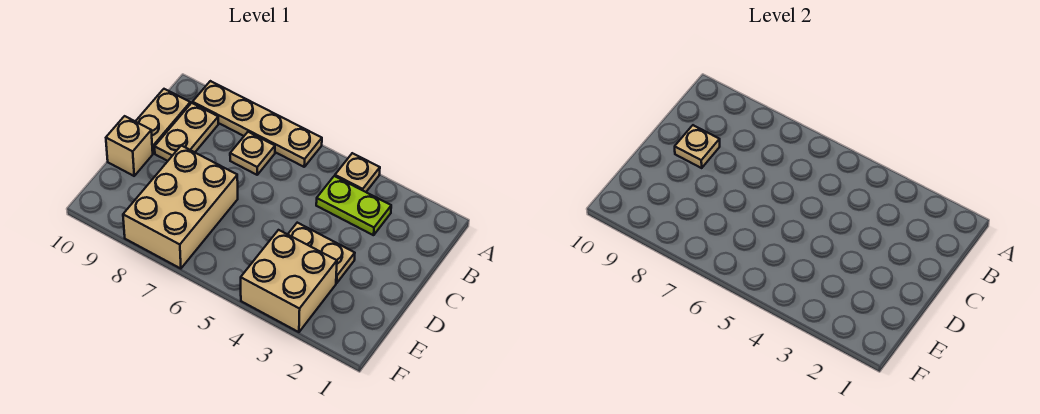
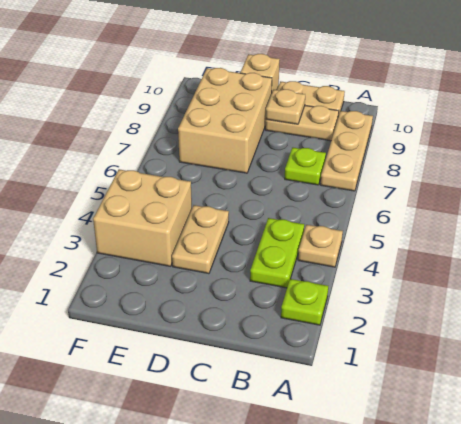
none -> lime 1x1 plate [281,279,328,325]
tan 1x4 plate [193,81,322,167] -> tan 1x3 plate [320,111,373,191]
tan 1x1 plate [230,132,275,175] -> lime 1x1 plate [285,147,326,185]
tan 2x3 brick [123,145,238,269] -> tan 2x3 brick turned to [178,68,272,173]

